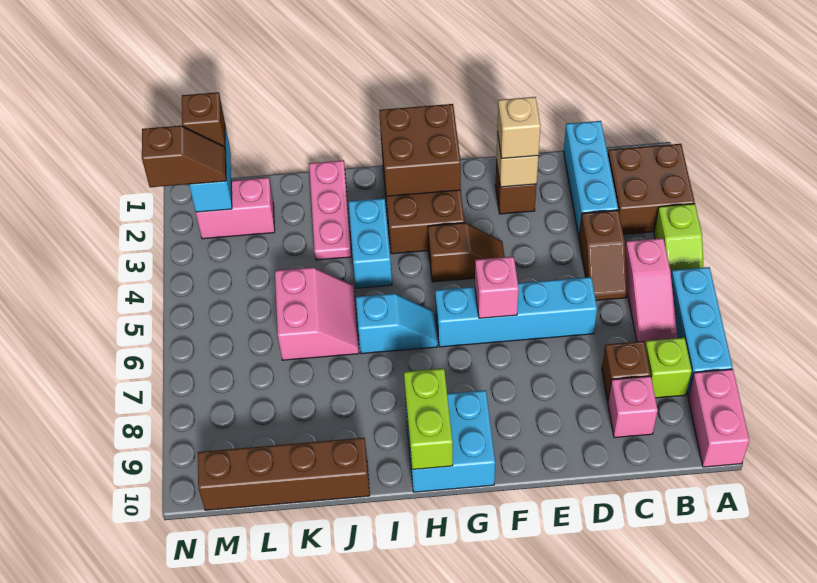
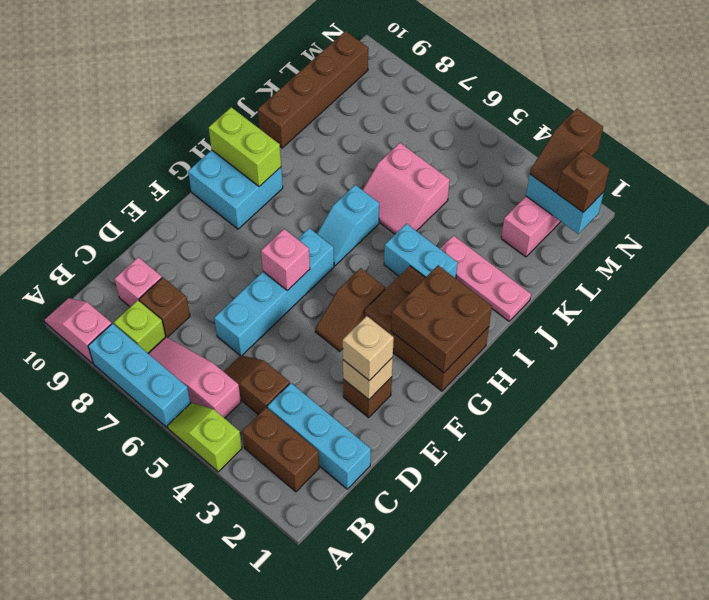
brown 2x2 brick [608,144,695,234] -> brown 1x2 brick [242,408,319,492]
pink 1x2 brick [688,369,749,467] -> pink 1x2 slope [45,298,112,363]

